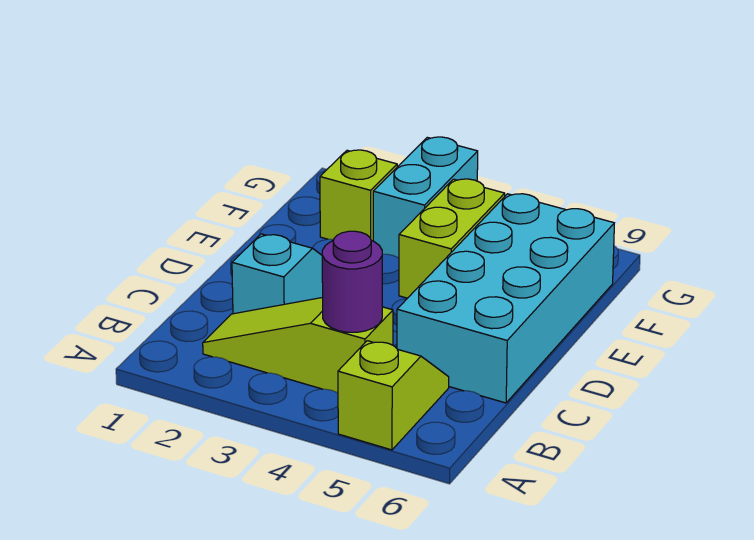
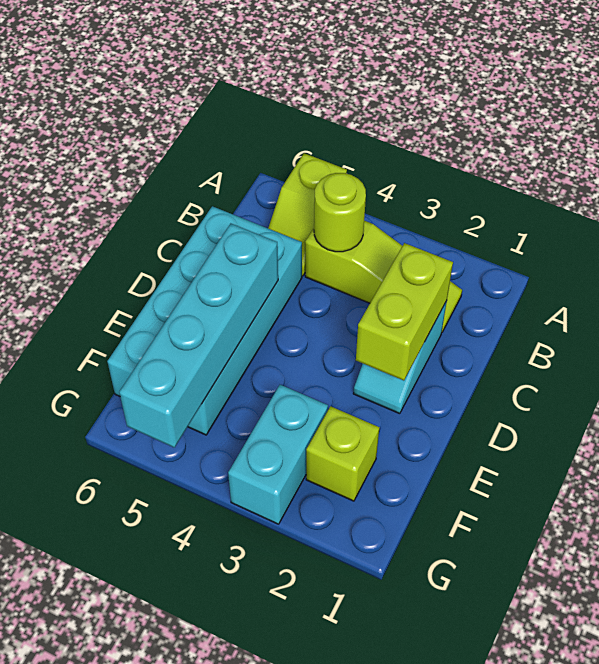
purple 1x1 round brick [322,231,382,332] -> lime 1x1 round brick [314,173,366,252]
none -> cyan 1x4 brick [119,224,278,447]
lime 1x2 brick [399,179,505,298] -> lime 1x2 brick moved to [356,243,453,381]

